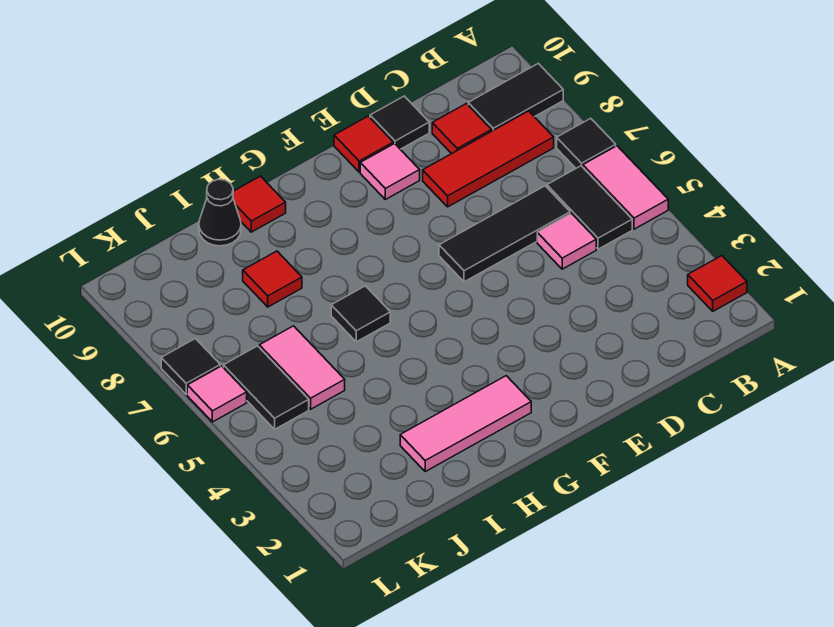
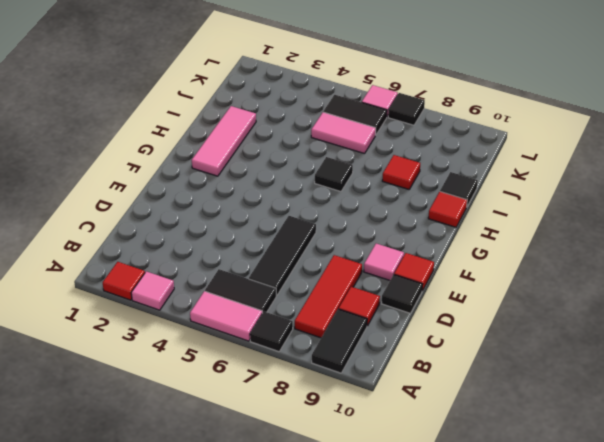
pink 1x1 tile [537,213,596,269] -> pink 1x1 tile moved to [131,271,174,310]
black 1x1 cone [199,179,241,246] -> black 1x1 tile [440,172,478,206]

